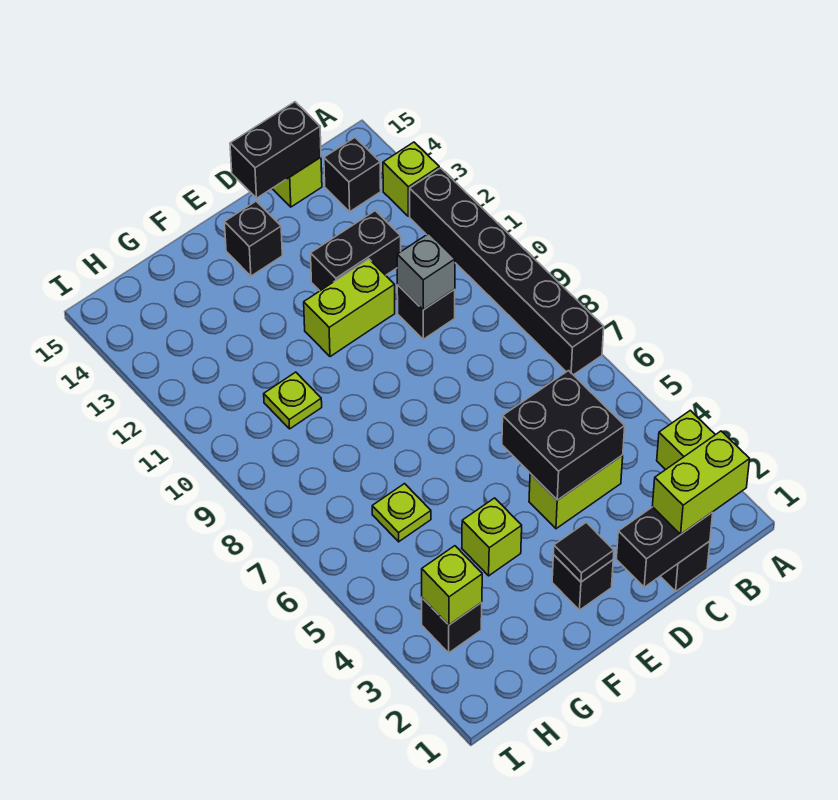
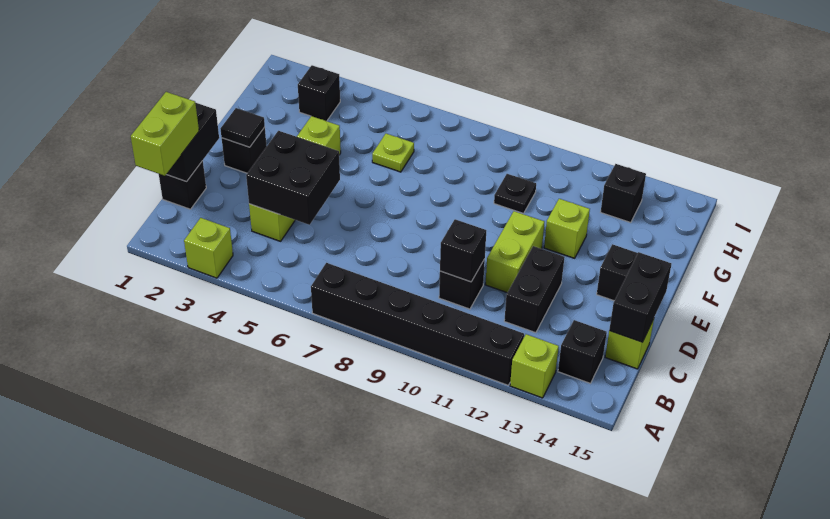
grey 1x1 brick [397,234,455,310] -> black 1x1 brick [440,219,486,282]
lime 1x1 plate [264,372,322,429] -> black 1x1 plate [494,174,536,213]
lime 1x1 brick [422,546,482,625] -> lime 1x1 brick moved to [544,199,590,258]
none -> black 1x1 brick [601,164,646,223]

